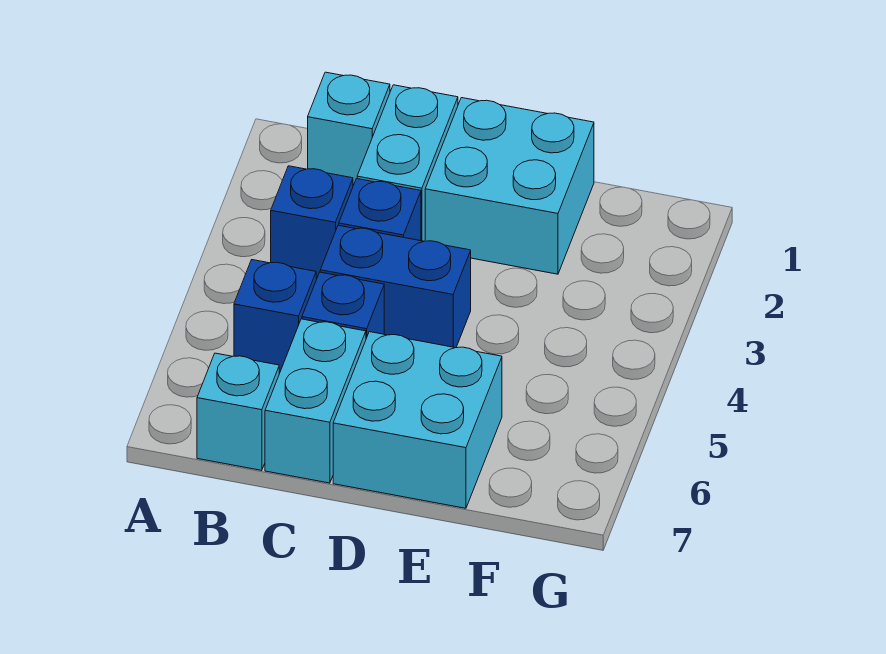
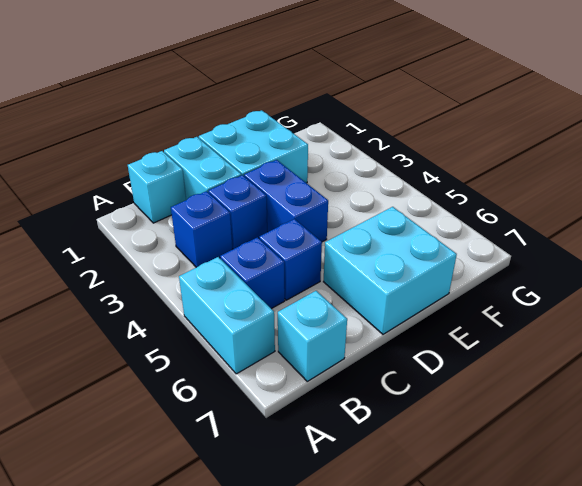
blue 1x2 brick [320,225,471,348] -> blue 1x2 brick turned to [244,160,328,242]
cyan 1x2 brick [265,319,366,483] -> cyan 1x2 brick moved to [179,257,275,374]

